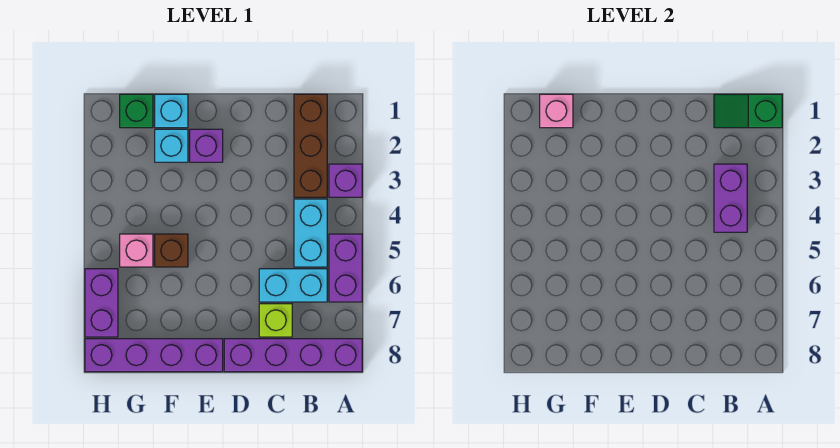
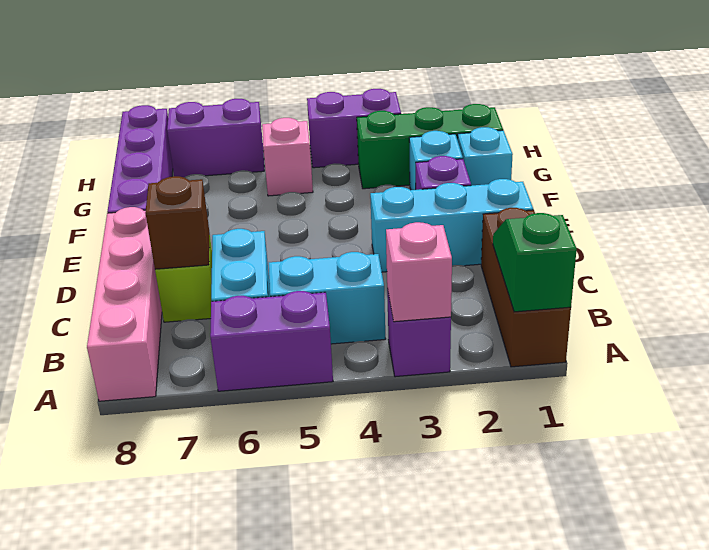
purple 1x4 brick [224,339,362,372] -> pink 1x4 brick [87,207,162,401]
brown 1x3 brick [294,94,327,197] -> brown 1x3 brick turned to [481,208,571,367]
purple 1x2 brick [714,164,747,232] -> purple 1x2 brick moved to [307,89,401,168]
none -> cyan 1x3 brick [370,179,533,272]
brown 1x1 brick [155,234,188,267] -> brown 1x1 brick moved to [145,176,210,269]
green 1x1 brick [120,94,153,128] -> green 1x3 brick [357,104,503,189]
pink 1x1 brick [540,94,573,128] -> pink 1x1 brick moved to [386,222,452,322]

